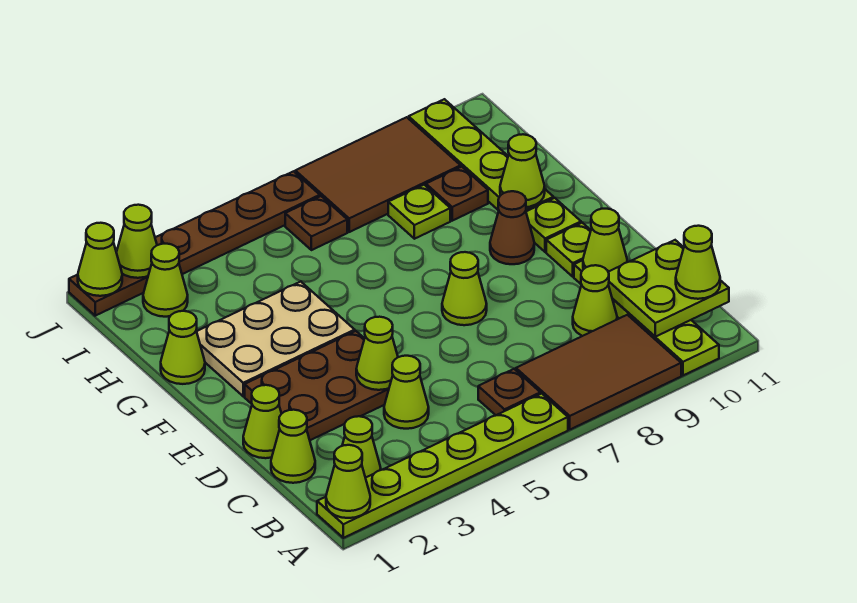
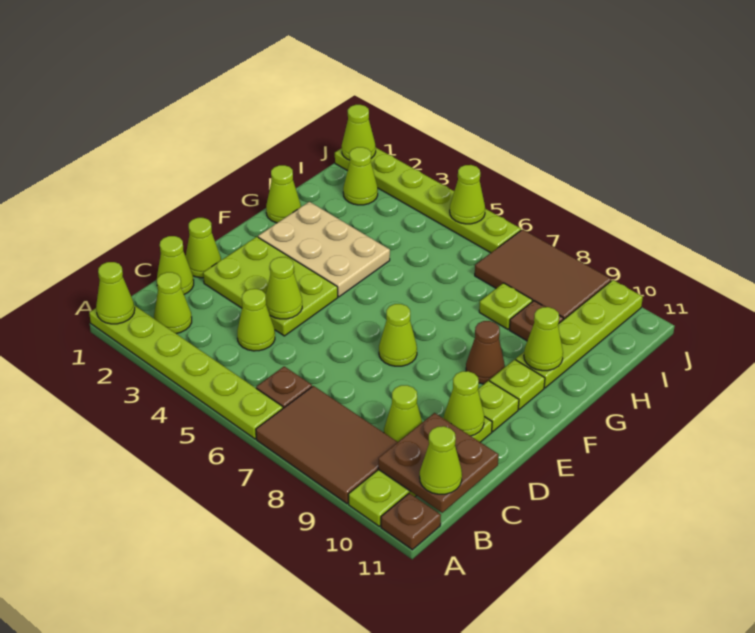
lime 2x2 plate [608,240,729,337] -> brown 2x2 plate [378,413,499,513]
brown 2x3 plate [245,331,389,440] -> lime 2x3 plate [203,237,338,336]
brown 1x1 plate [285,196,347,250] -> brown 1x1 plate moved to [381,493,441,550]
brown 1x6 plate [69,171,320,316] -> lime 1x6 plate [335,148,521,253]
lime 1x1 cone [116,205,157,278] -> lime 1x1 cone moved to [450,165,485,224]

